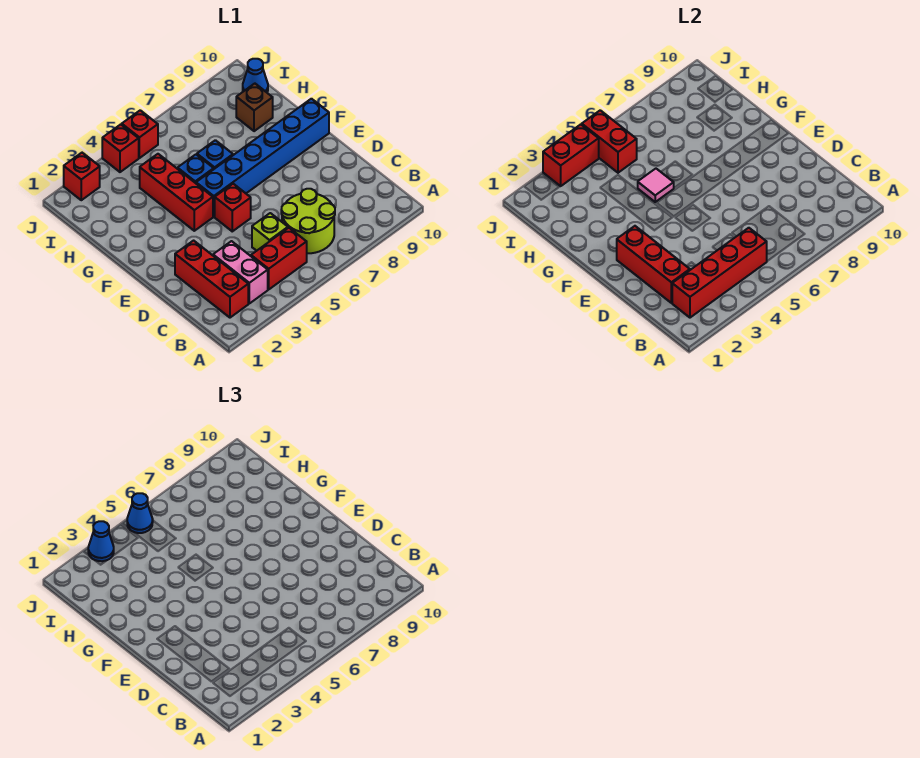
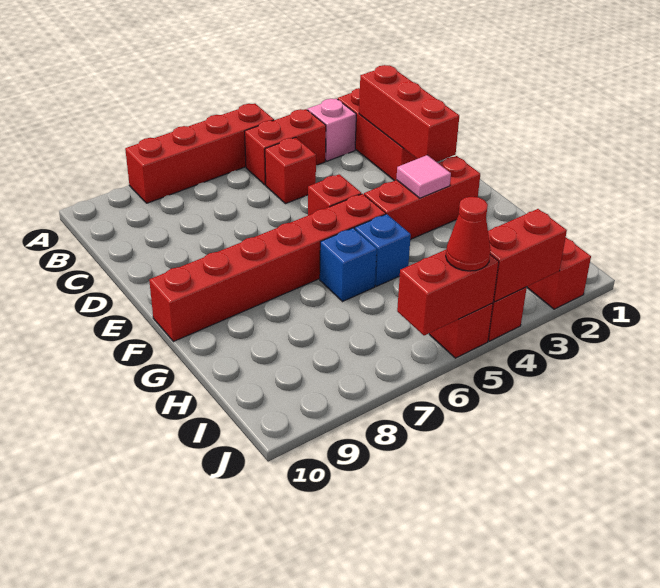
red 1x4 brick [672,228,767,318] -> red 1x4 brick moved to [125,104,274,203]
pink 1x2 brick [213,241,268,303] -> pink 1x1 brick [307,98,356,161]
lime 2x2 round brick [281,189,335,253] -> none
lime 1x1 brick [252,213,288,251] -> red 1x1 brick [265,138,316,204]
red 1x3 brick [140,154,213,231] -> red 1x3 brick turned to [364,156,480,240]
blue 1x6 brick [196,99,329,217] -> red 1x6 brick [149,194,386,342]
pink 1x1 tile [638,169,674,202] -> pink 1x1 tile moved to [396,155,451,198]
brown 1x1 brick [236,84,273,131] -> none
red 1x2 brick [582,110,637,173] -> red 1x2 brick turned to [397,250,499,335]
blue 1x1 cone [243,59,268,92] -> none
blue 1x1 cone [88,521,114,561] -> none
blue 1x1 cone [127,493,153,533] -> red 1x1 cone [446,197,491,271]

